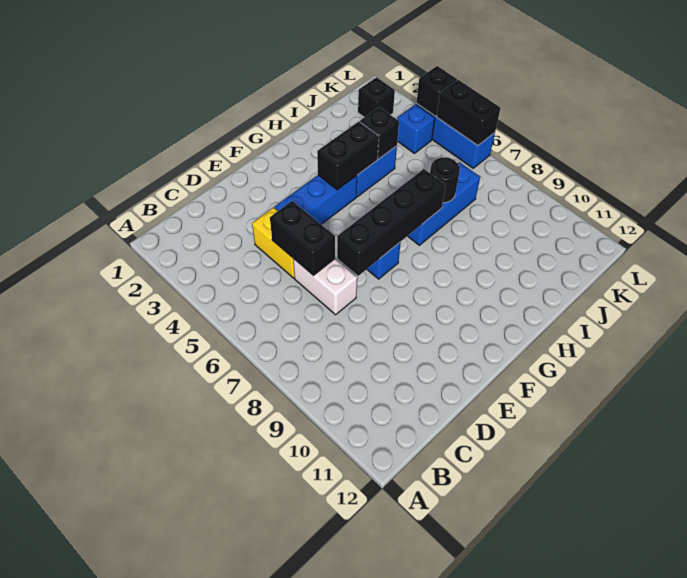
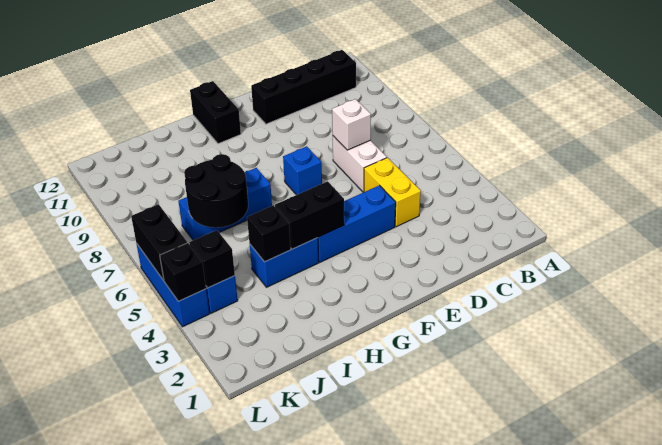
black 1x2 brick [270,201,335,276] -> black 1x2 brick moved to [190,81,241,144]
none -> white 1x1 brick [332,99,371,150]
black 1x4 brick [337,169,446,276] -> black 1x4 brick moved to [251,50,356,124]
black 1x1 round brick [430,157,460,203] -> black 2x2 round brick [184,154,248,228]
black 1x1 brick [358,77,395,117] -> black 1x1 brick moved to [189,230,235,288]

